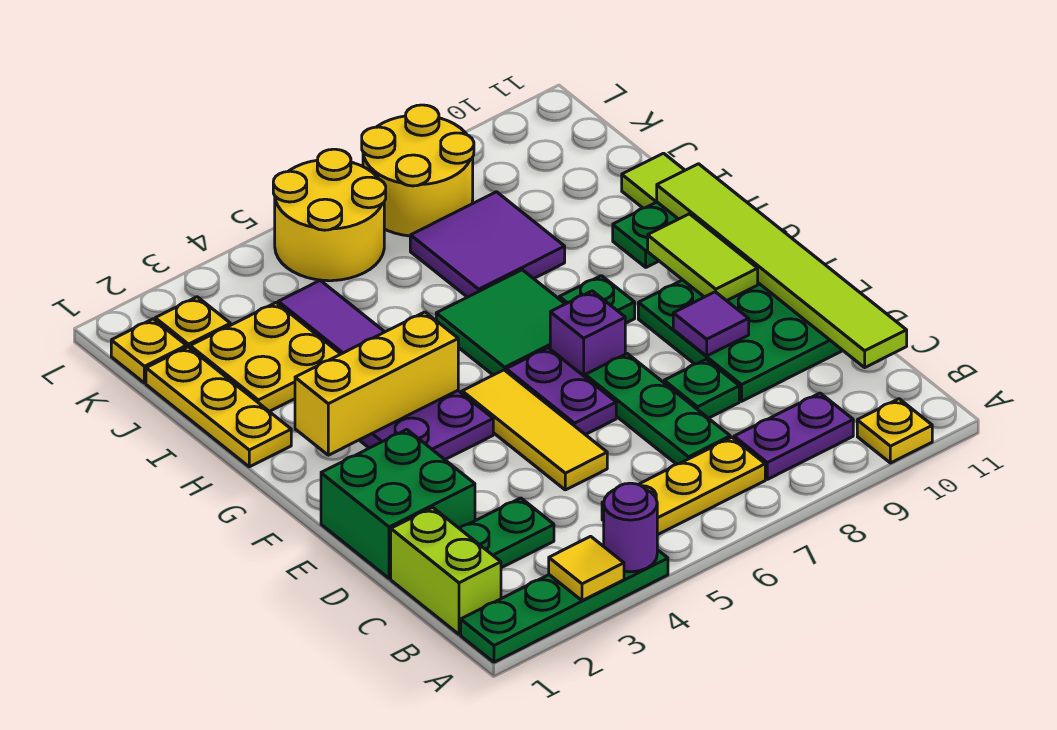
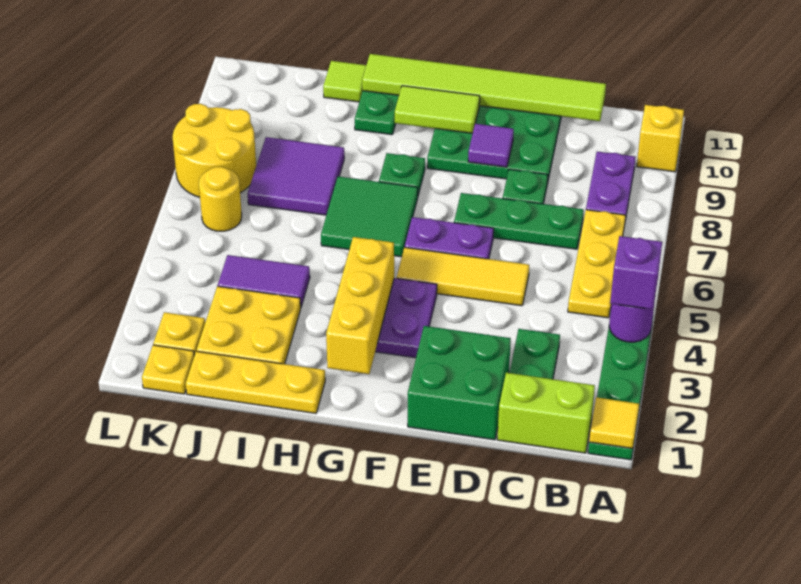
yellow 1x1 tile [549,536,624,601] -> yellow 1x1 tile moved to [589,397,639,448]
yellow 1x1 plate [857,399,932,463] -> yellow 1x1 brick [637,105,684,172]
purple 1x1 brick [550,291,625,377] -> purple 1x1 brick moved to [610,236,662,310]
yellow 2x2 round brick [273,149,386,281] -> yellow 1x1 round brick [199,167,242,231]

